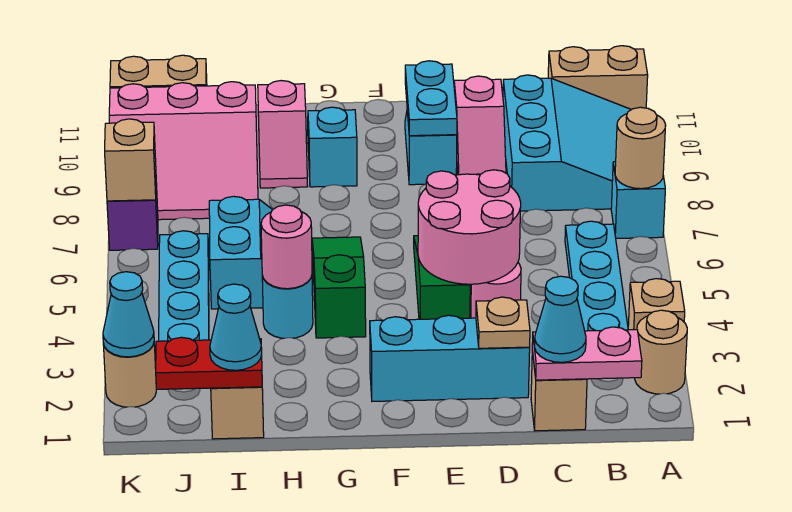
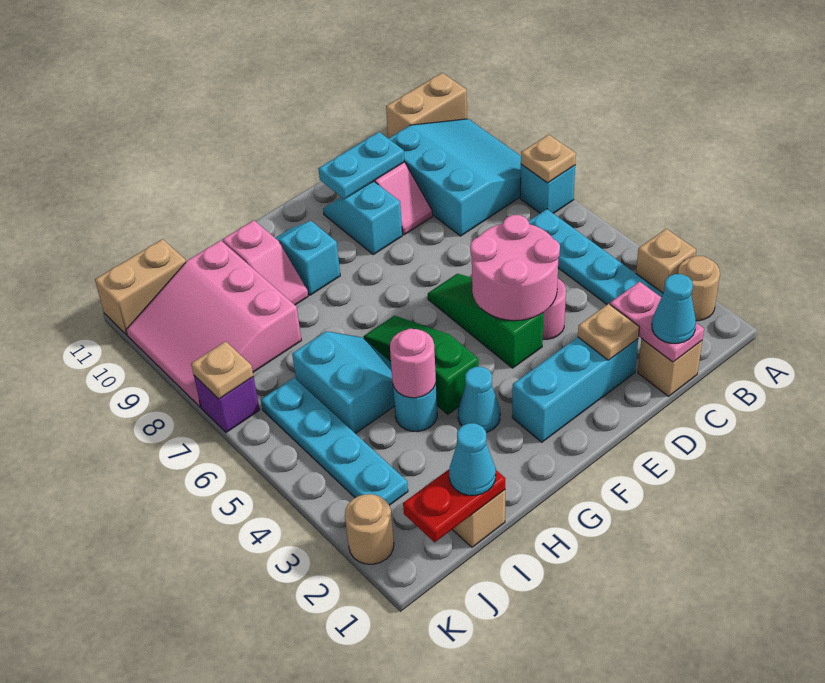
tan 1x1 round brick [615,107,666,189] -> tan 1x1 plate [521,135,576,183]
pink 1x2 plate [532,327,642,380] -> pink 1x2 plate turned to [610,282,704,362]
cyan 1x2 plate [405,61,457,136] -> cyan 1x2 plate turned to [318,132,404,199]
pink 3x3 slope [109,82,258,220] -> pink 3x3 slope turned to [126,240,301,407]
cyan 1x1 cone [103,272,154,357] -> cyan 1x1 cone moved to [458,367,500,432]
tan 1x1 brick [105,119,156,201] -> tan 1x1 plate [191,341,253,399]

